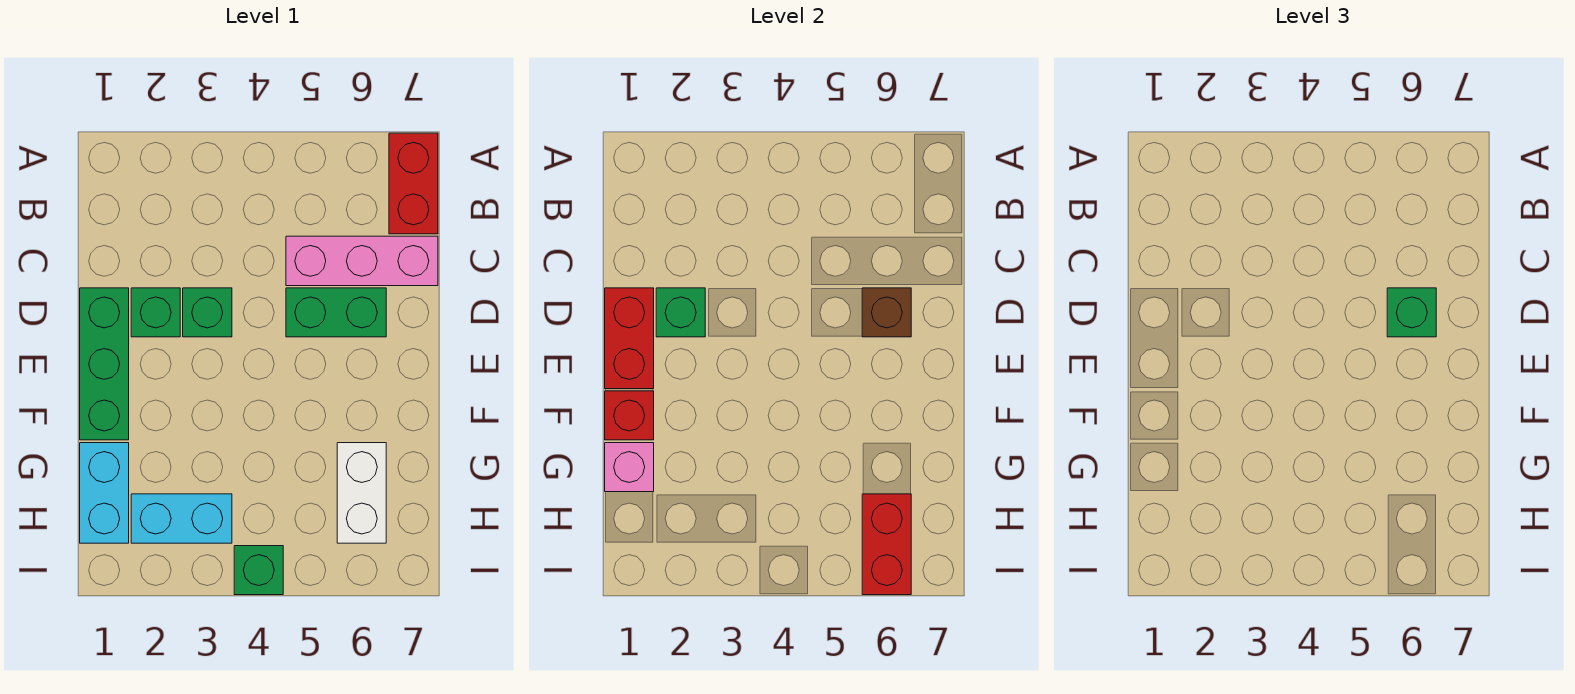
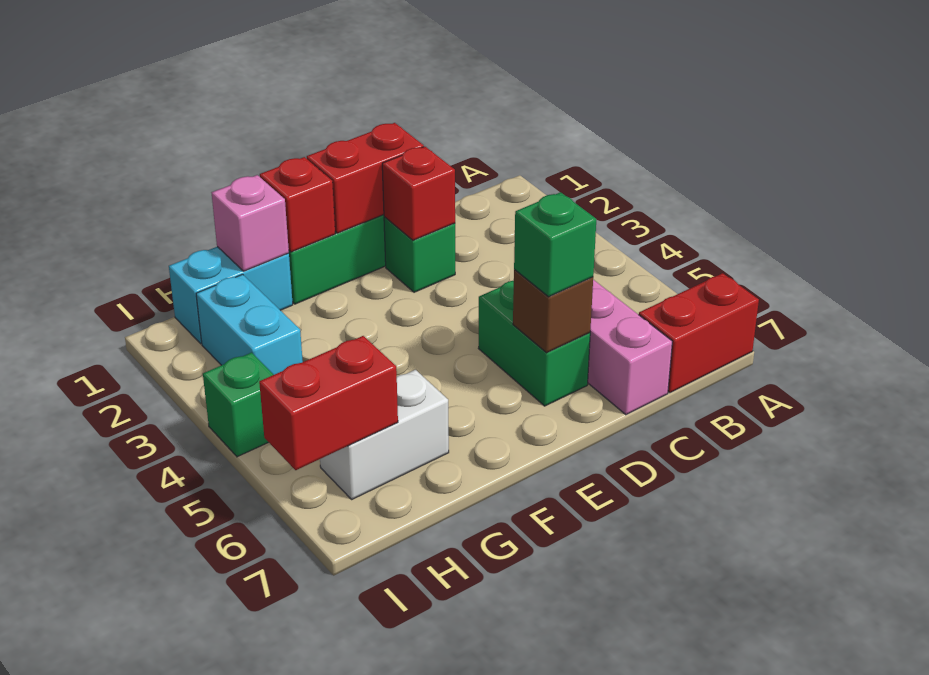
green 1x1 brick [656,288,705,337] -> red 1x1 brick [382,147,455,240]
green 1x1 brick [183,288,232,337] -> none

